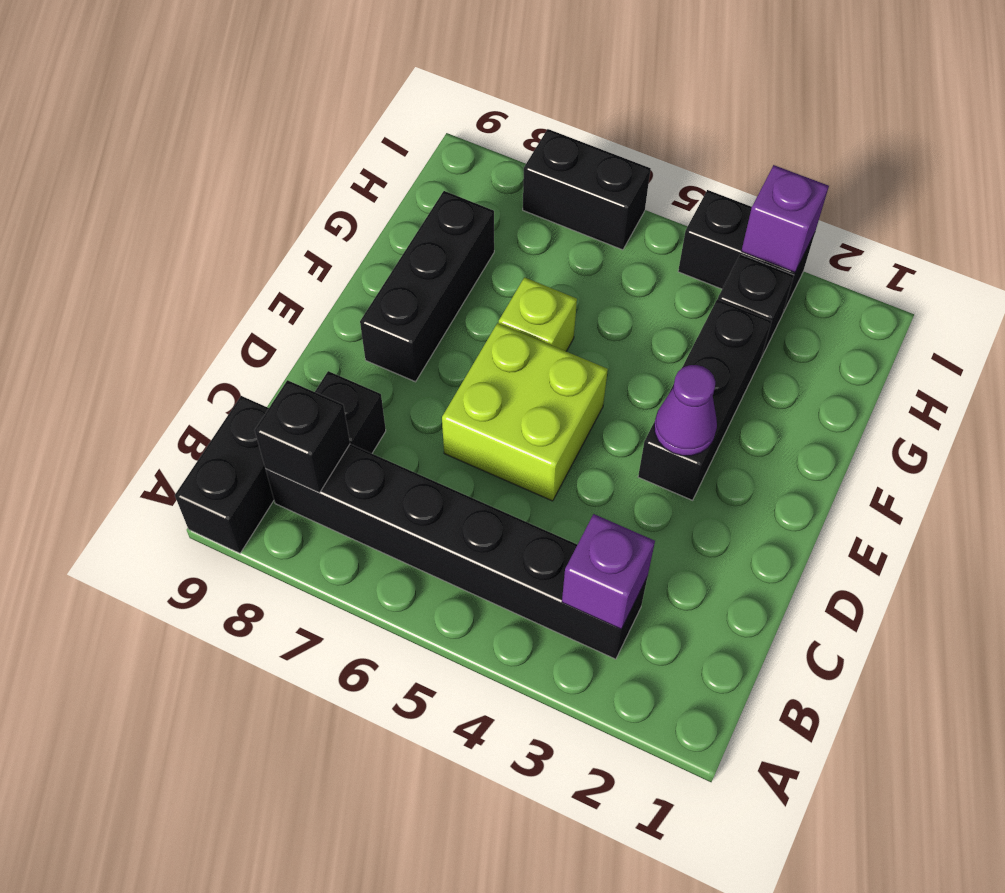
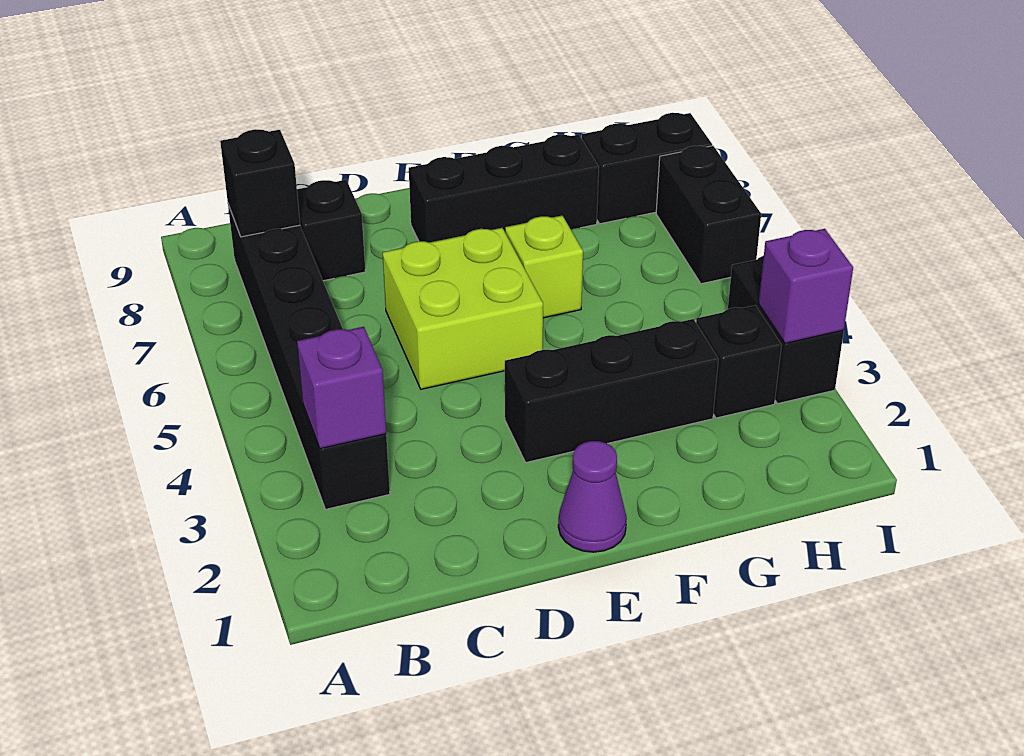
black 1x2 brick [175,396,274,553] -> black 1x2 brick moved to [582,113,712,224]
purple 1x1 cone [654,365,717,456] -> purple 1x1 cone moved to [558,441,627,552]

